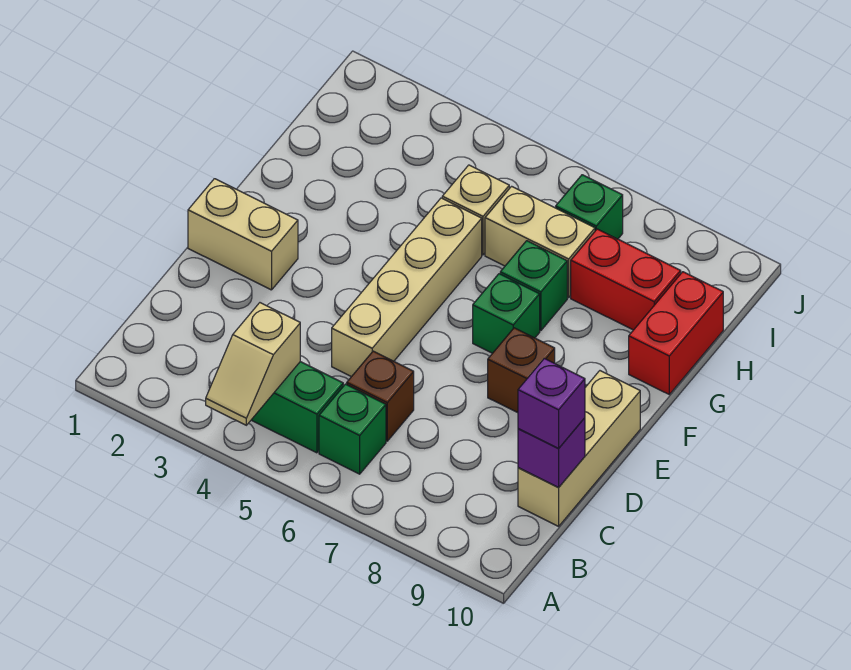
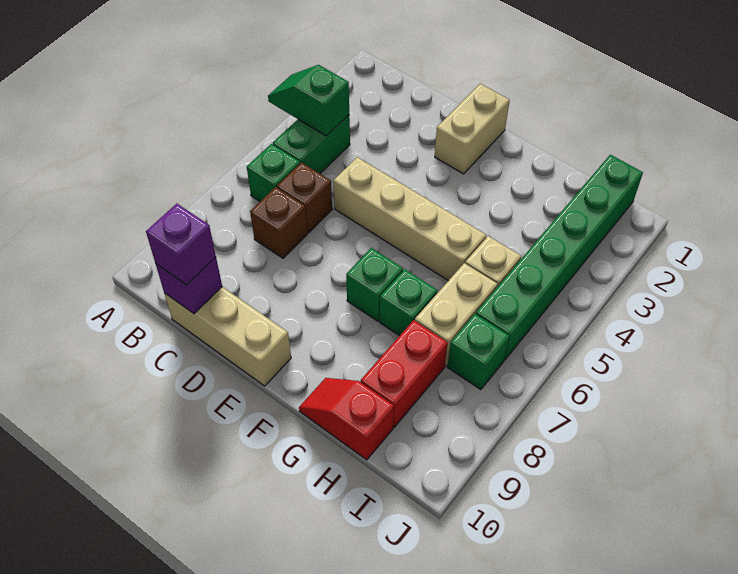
tan 1x2 slope [206,303,300,425] -> green 1x2 slope [268,65,349,136]
brown 1x1 brick [488,328,555,413] -> brown 1x1 brick moved to [250,187,307,258]
red 1x2 brick [629,272,723,394] -> red 1x2 slope [299,378,394,460]
none -> green 1x6 brick [476,155,643,360]

